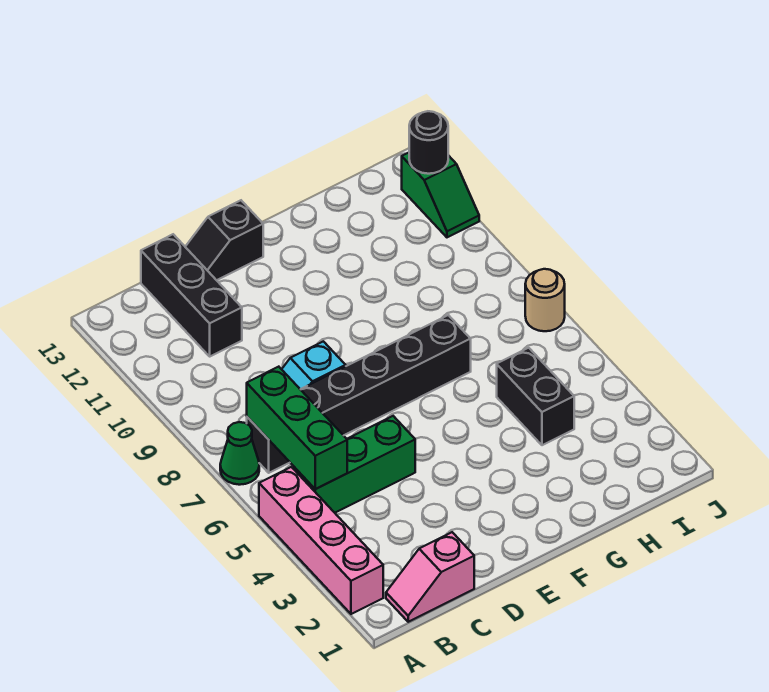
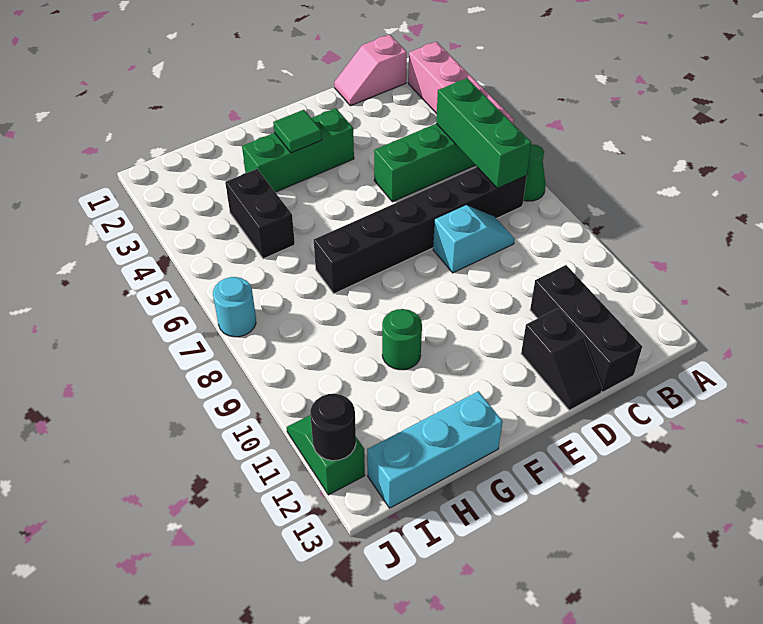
pink 1x2 slope [386,532,474,622] -> pink 1x2 slope turned to [334,35,407,106]
black 1x2 slope [185,200,263,280] -> black 1x2 slope turned to [521,308,602,410]
none -> green 1x3 brick [242,108,354,192]
none -> green 1x1 tile [273,110,322,153]
none -> green 1x1 round brick [382,309,422,370]
none -> cyan 1x3 brick [367,391,503,508]
tan 1x1 round brick [525,269,565,331] -> cyan 1x1 round brick [213,277,256,337]

